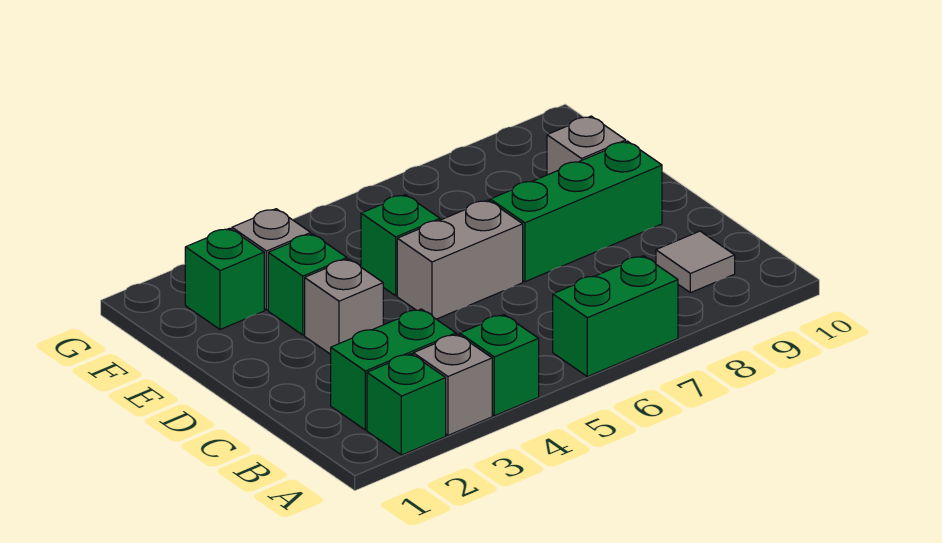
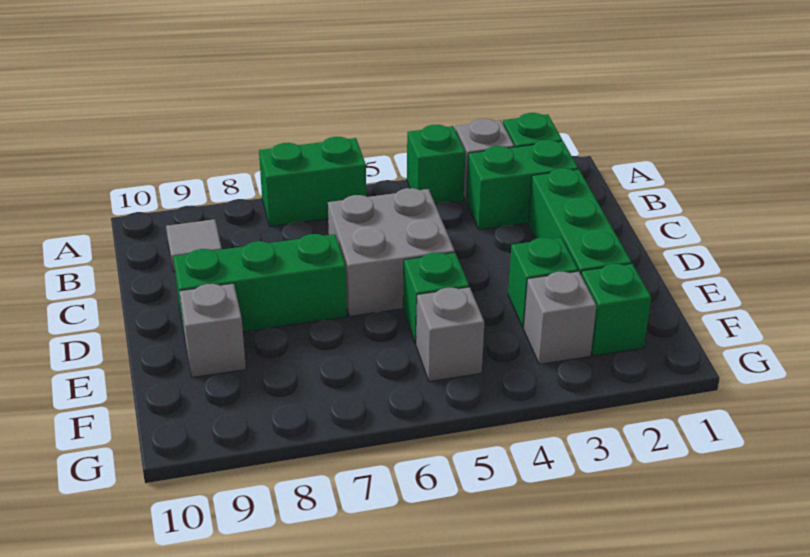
none -> green 1x3 brick [528,168,631,274]
grey 1x1 brick [305,259,383,354] -> grey 1x1 brick moved to [416,287,484,381]
grey 1x2 brick [397,200,523,319] -> grey 2x2 brick [328,188,455,316]

